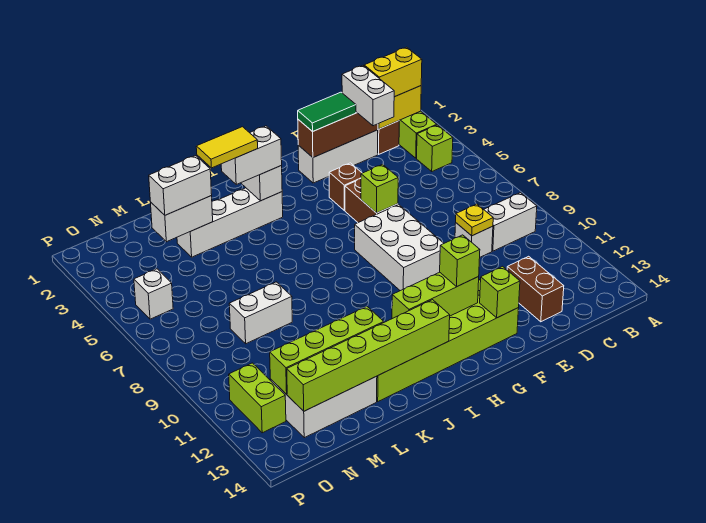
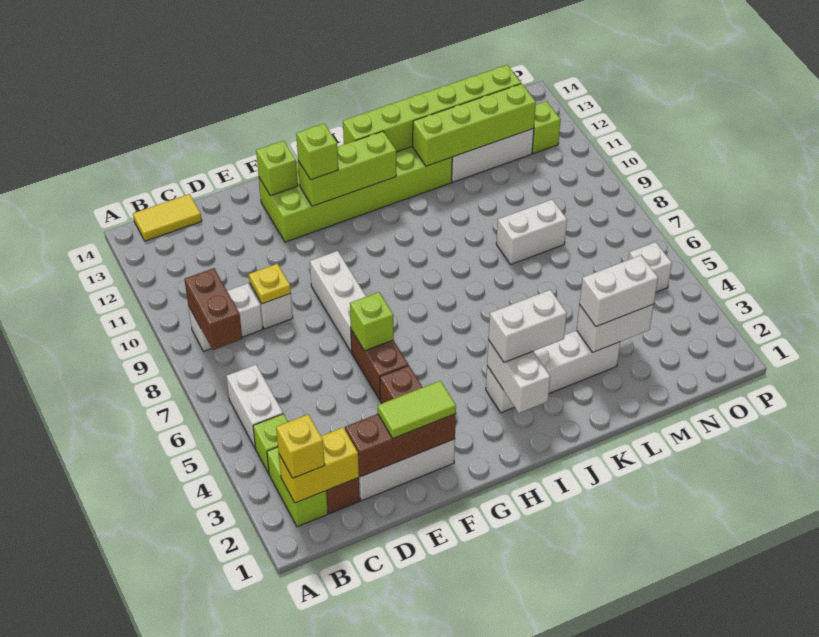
yellow 1x2 brick [364,47,422,97] -> yellow 1x1 brick [276,414,325,478]
white 1x2 brick [342,66,394,126] -> white 1x2 brick moved to [226,365,283,447]
brown 1x2 brick [507,256,564,322] -> brown 1x2 brick moved to [184,268,242,350]
green 1x2 tile [298,92,356,132] -> lime 1x2 tile [378,381,456,438]
white 2x3 brick [355,205,444,291] -> white 1x3 brick [310,251,366,352]
yellow 1x2 tile [196,127,258,168] -> yellow 1x2 tile moved to [133,194,202,241]
lime 1x2 brick [229,363,286,433] -> lime 1x1 brick [532,101,561,154]

